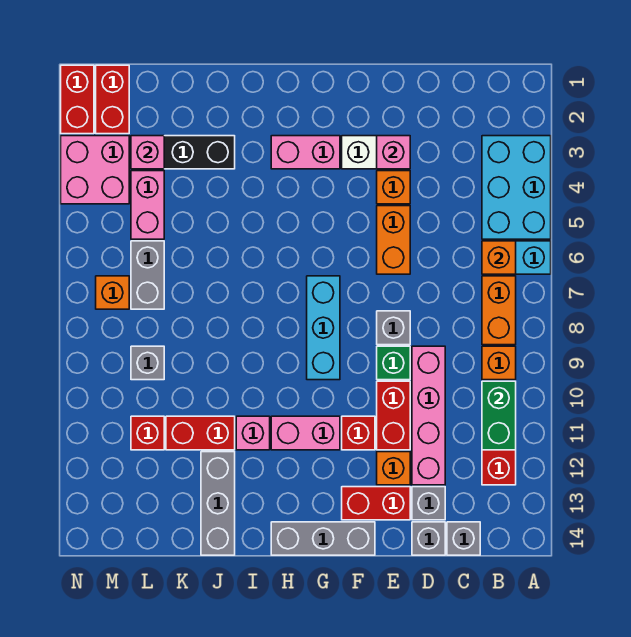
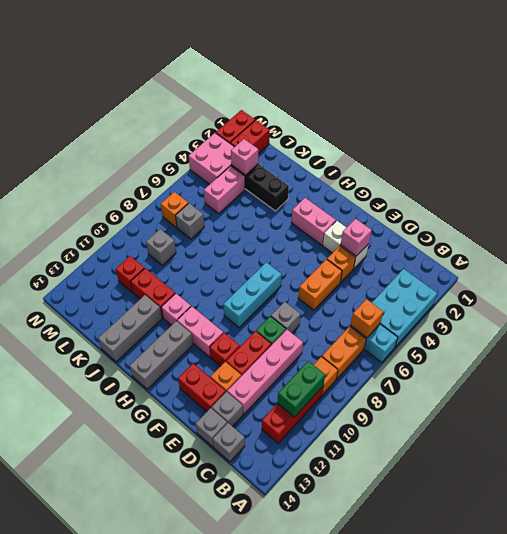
grey 1x3 brick [271,522,375,555] -> grey 1x3 brick turned to [130,321,193,389]
grey 1x2 brick [131,241,164,309] -> grey 1x1 brick [175,203,204,239]

